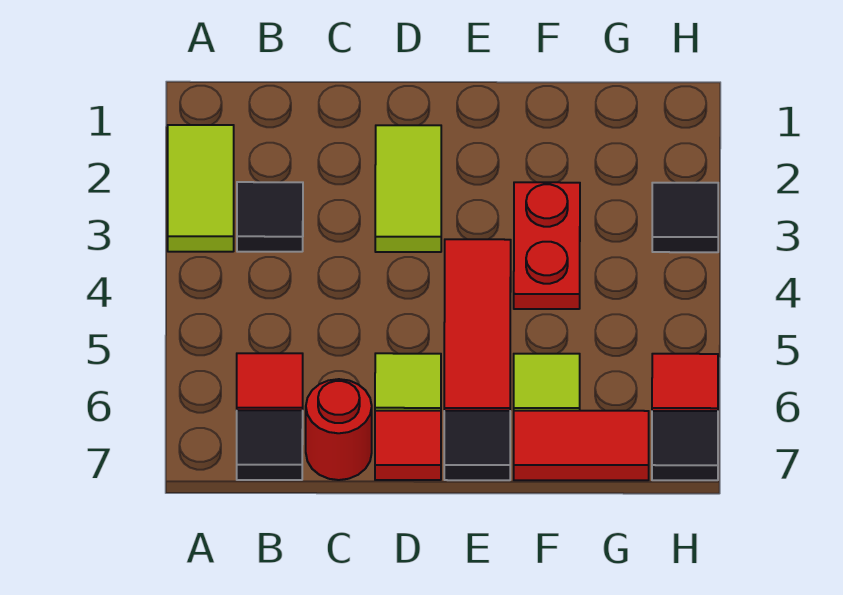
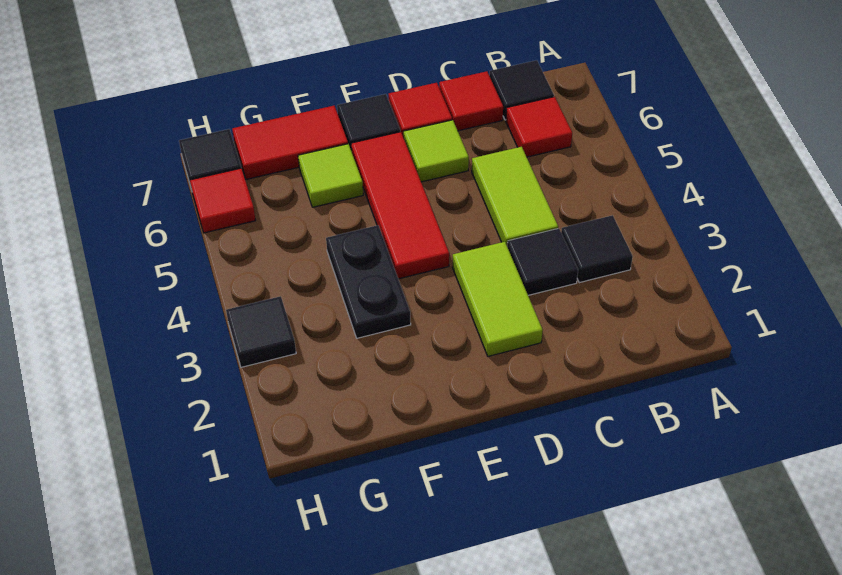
lime 1x2 tile [168,125,234,252] -> lime 1x2 tile moved to [472,147,558,245]
none -> black 1x1 tile [507,229,578,295]
red 1x1 round brick [306,379,372,480] -> red 1x1 tile [439,71,503,131]
red 1x2 plate [514,182,580,309] -> black 1x2 plate [326,225,411,338]

